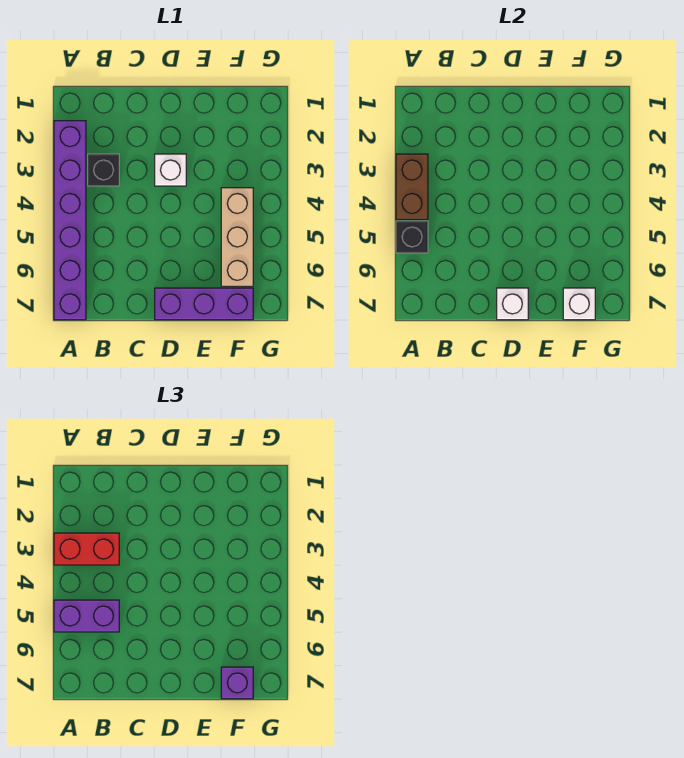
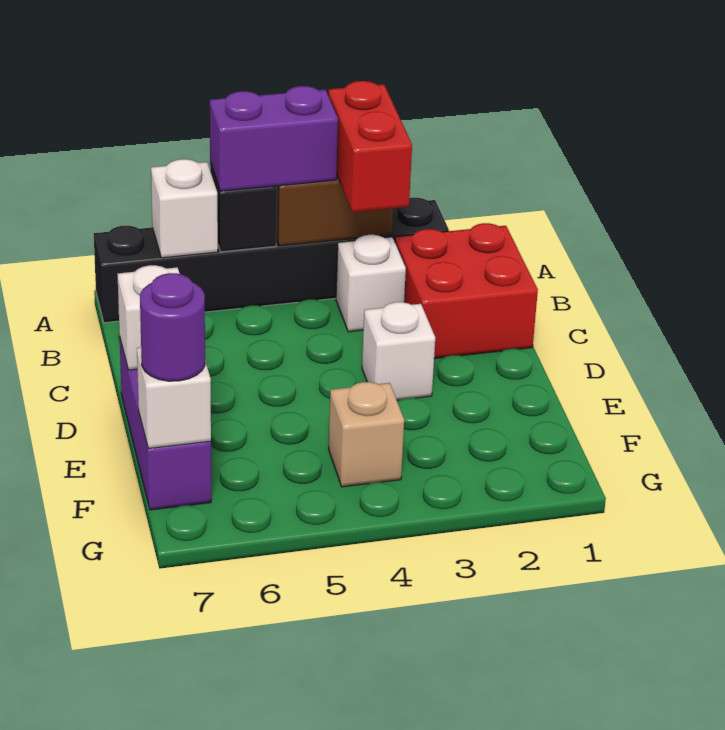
purple 1x6 brick [54,121,86,320] -> black 1x6 brick [94,198,449,323]
purple 1x2 brick [54,600,119,632] -> purple 1x2 brick turned to [210,86,338,191]
none -> white 1x1 brick [151,159,218,258]
none -> red 2x2 brick [395,223,538,359]
black 1x1 brick [88,154,119,186] -> white 1x1 brick [336,235,406,332]
tan 1x3 brick [221,188,253,286] -> tan 1x1 brick [329,382,404,487]
purple 1x1 brick [221,667,253,699] -> purple 1x1 round brick [140,273,205,381]

